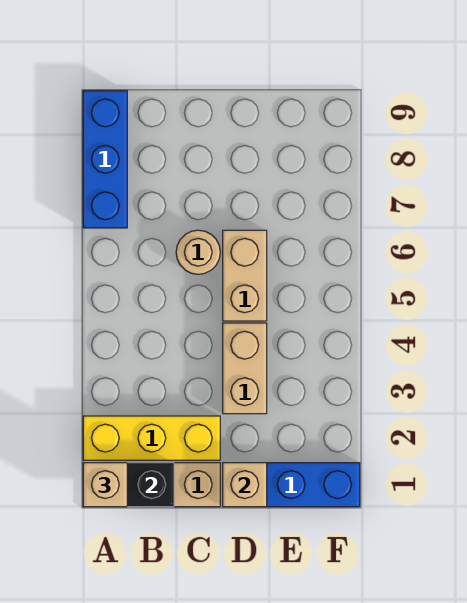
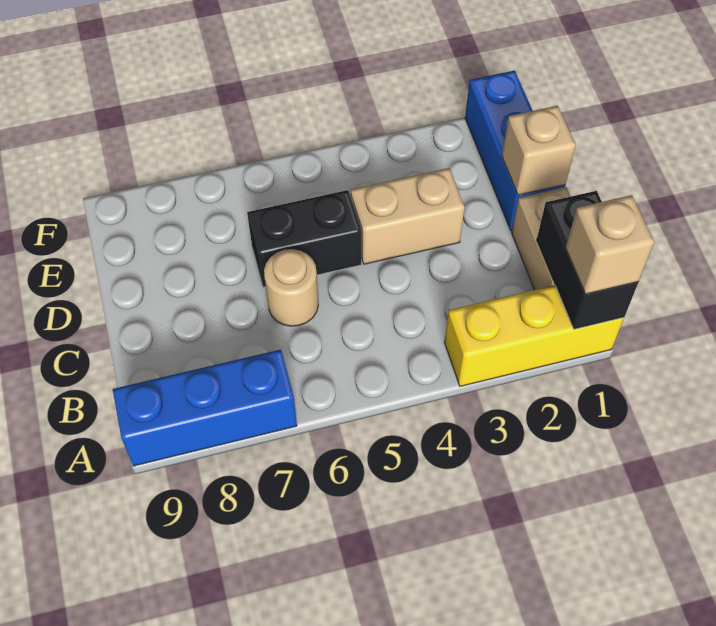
yellow 1x3 brick [83,416,220,460] -> yellow 1x3 brick turned to [444,285,624,386]
tan 1x2 brick [223,230,267,321] -> black 1x2 brick [247,190,361,287]

